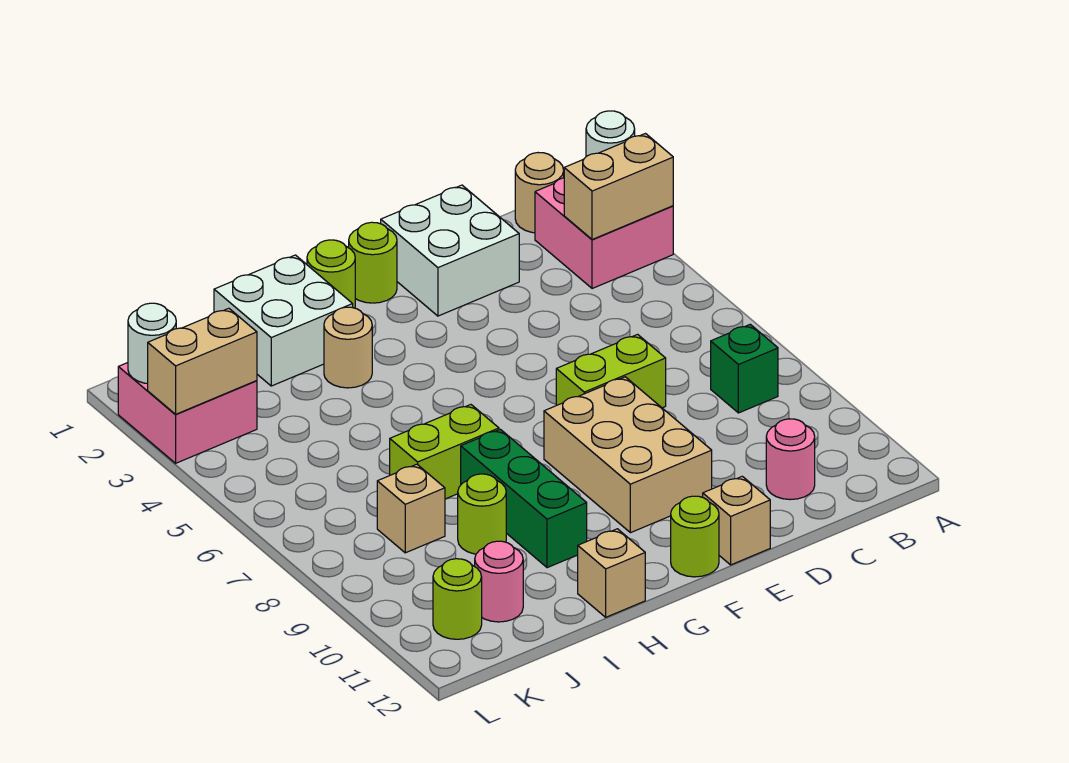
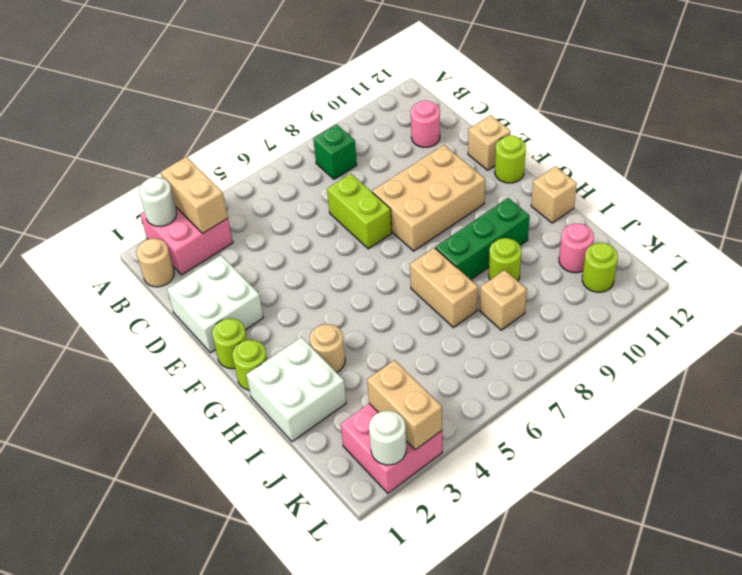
lime 1x2 brick [390,405,499,499] -> tan 1x2 brick [410,248,478,327]

